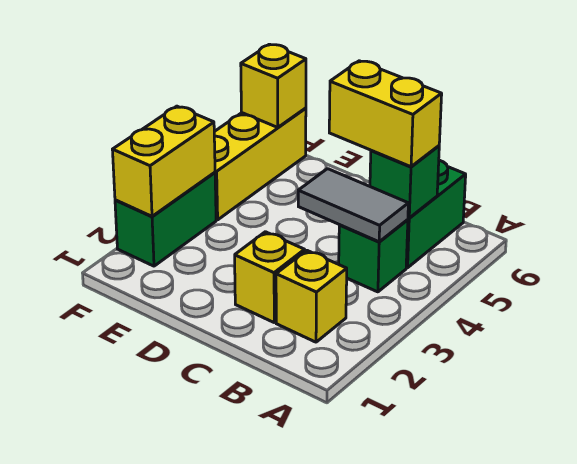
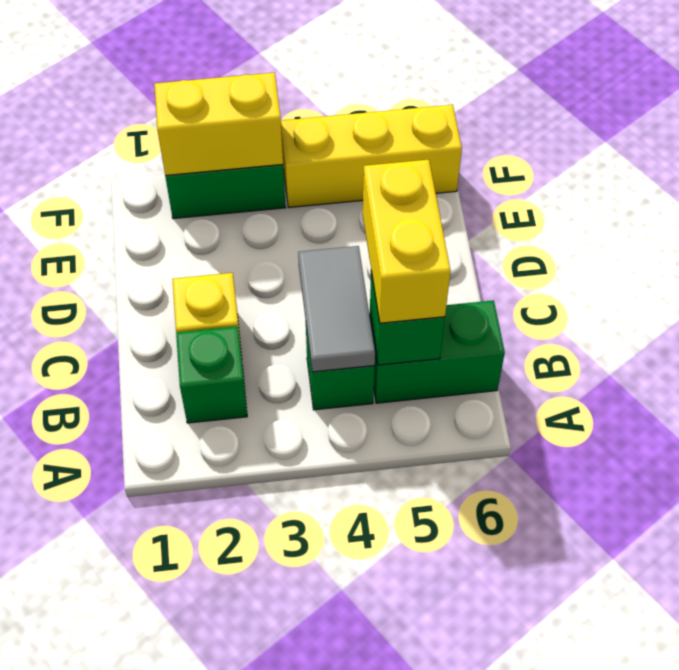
yellow 1x1 brick [276,250,347,342] -> green 1x1 brick [176,326,247,423]
yellow 1x1 brick [241,44,306,128] -> none

